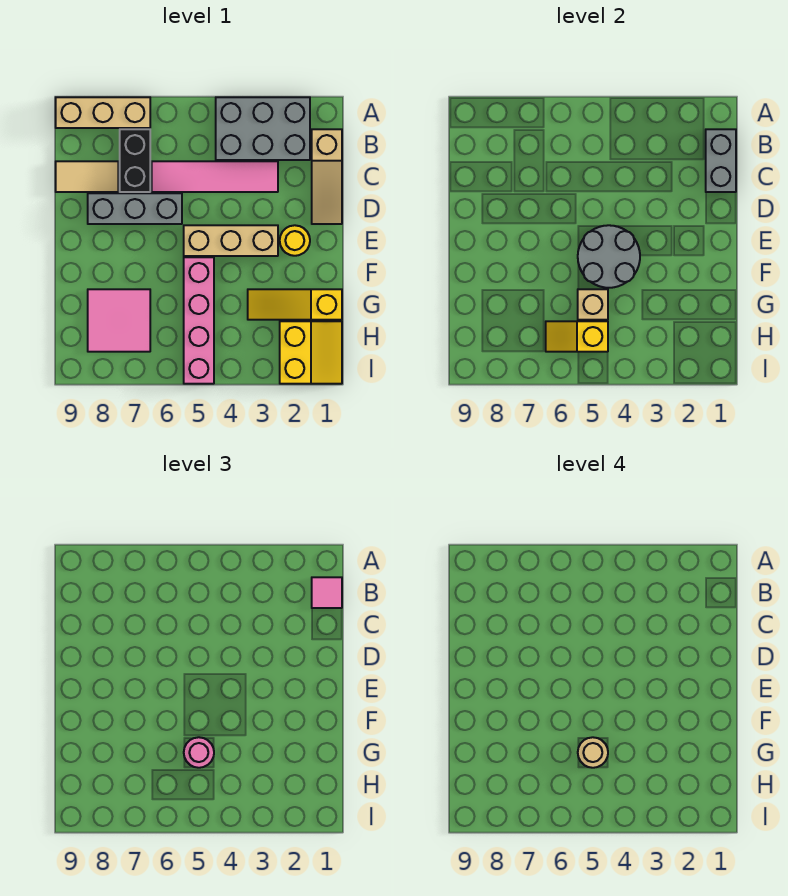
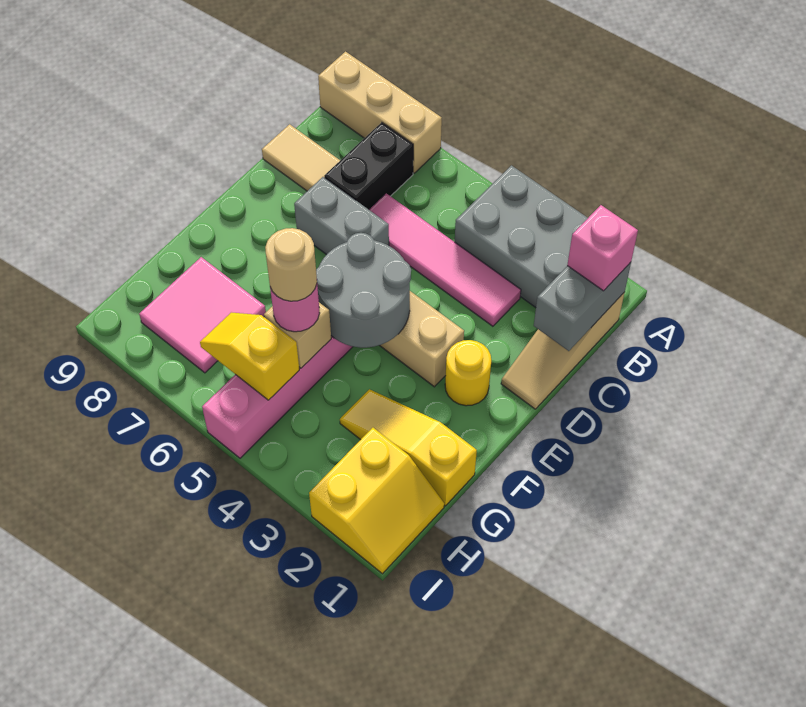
pink 1x1 tile [312,577,342,608] -> pink 1x1 brick [567,205,638,291]
grey 1x3 brick [88,193,182,224] -> grey 1x2 brick [294,177,389,255]

